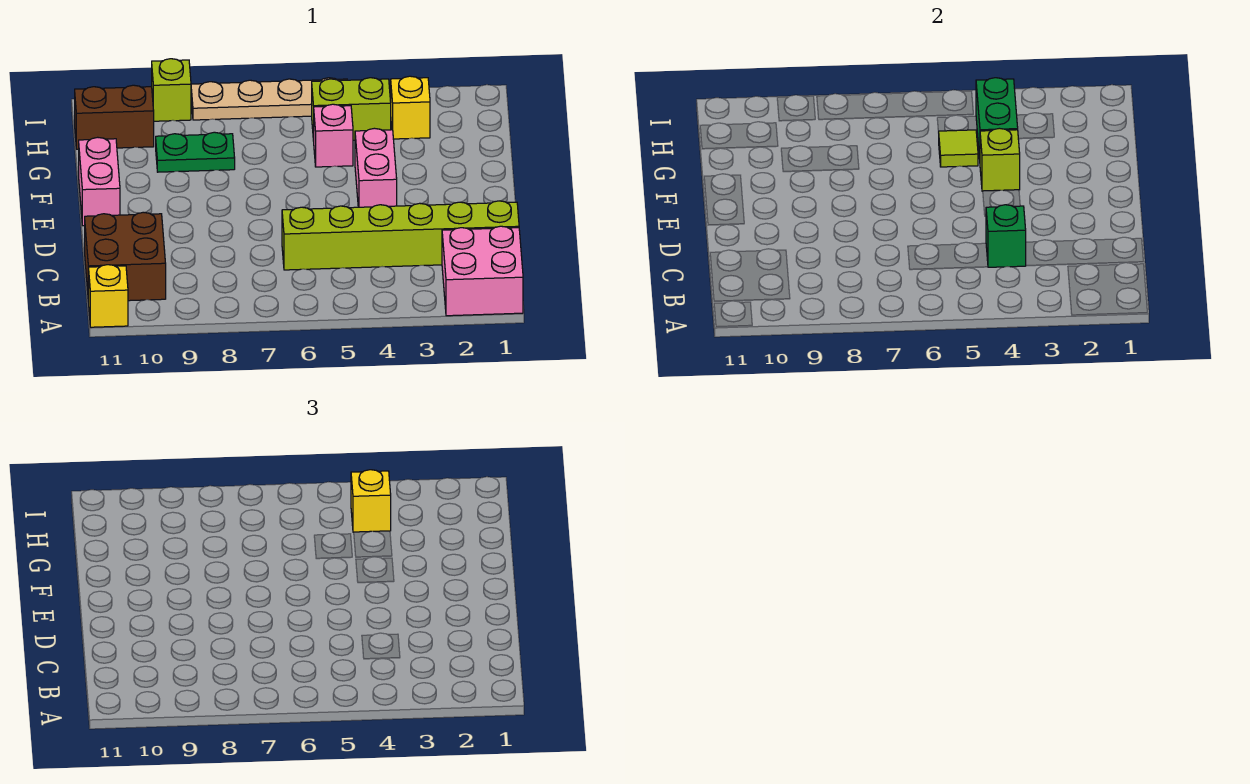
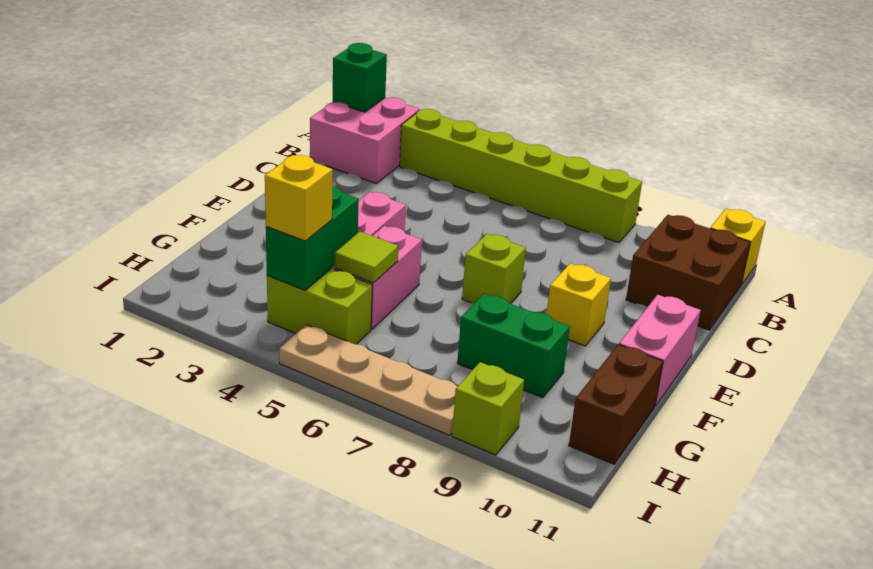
lime 1x6 brick [282,201,519,270] -> lime 1x6 brick moved to [400,109,642,243]
green 1x1 brick [986,205,1026,267] -> green 1x1 brick moved to [333,43,387,112]
lime 1x1 brick [980,128,1020,191] -> lime 1x1 brick moved to [462,234,526,304]
pink 1x1 brick [314,104,353,167] -> pink 1x2 brick [335,226,422,329]
green 1x2 plate [156,132,235,172] -> green 1x2 brick [457,294,570,398]
yellow 1x1 brick [391,76,430,139] -> yellow 1x1 brick moved to [547,263,611,346]
brown 1x2 brick [75,85,154,149] -> brown 1x2 brick turned to [569,344,663,464]

